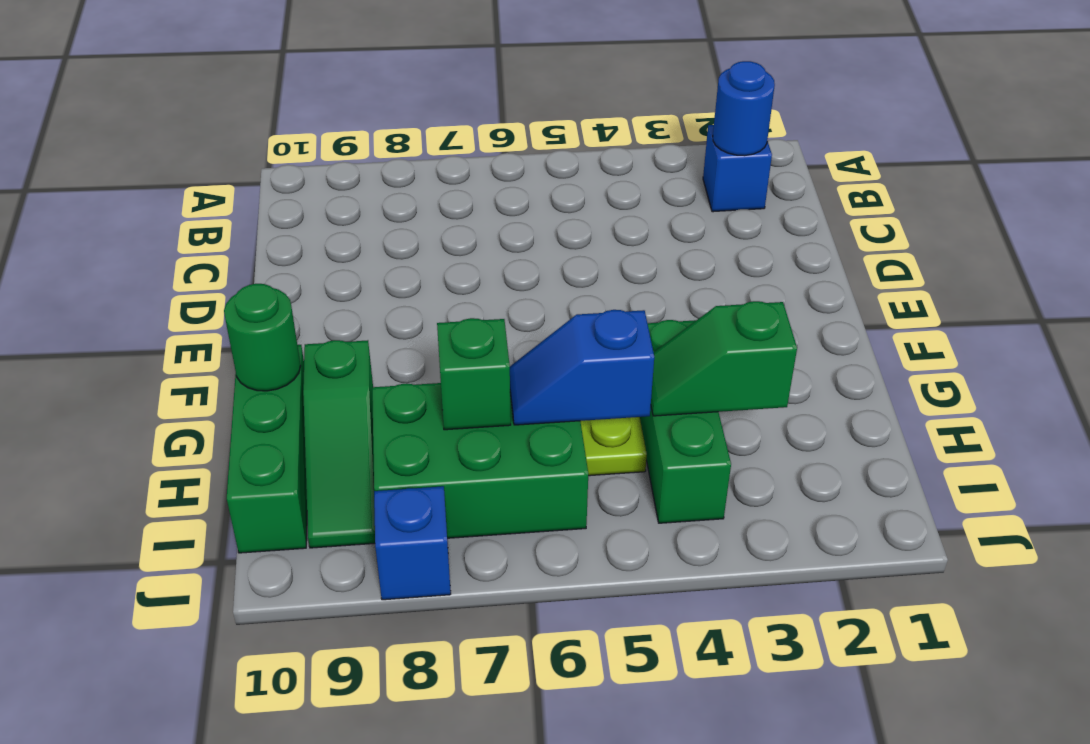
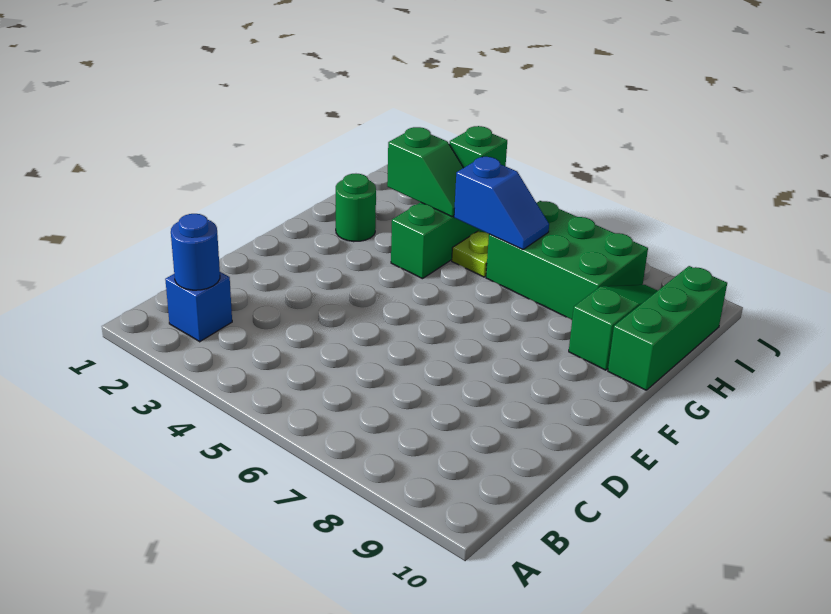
green 1x1 round brick [224,284,301,391] -> green 1x1 round brick moved to [336,174,376,242]
green 1x1 brick [437,318,511,430] -> green 1x1 brick moved to [449,126,507,168]
blue 1x1 brick [374,486,451,600] -> none

